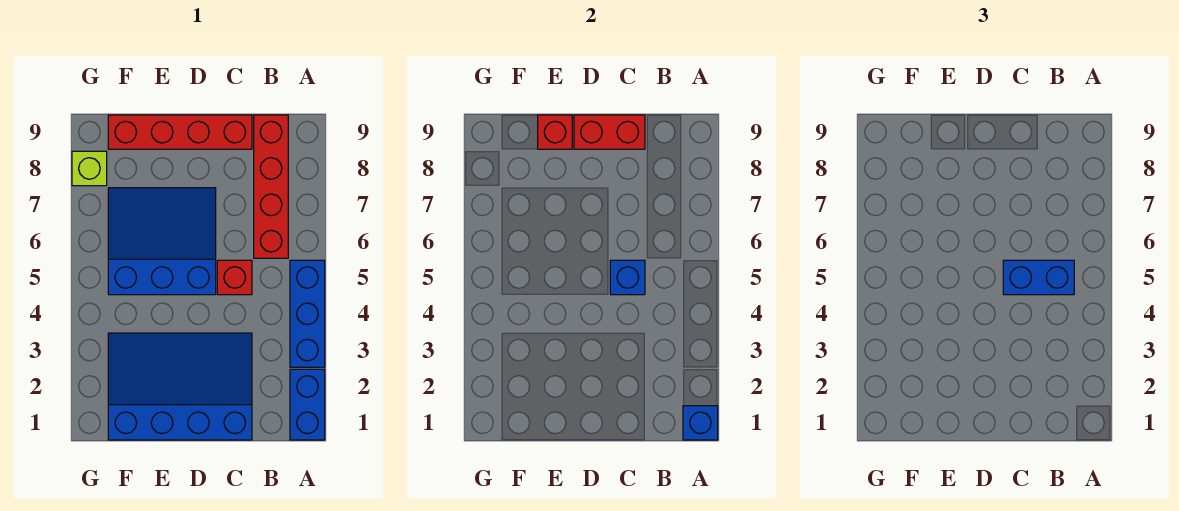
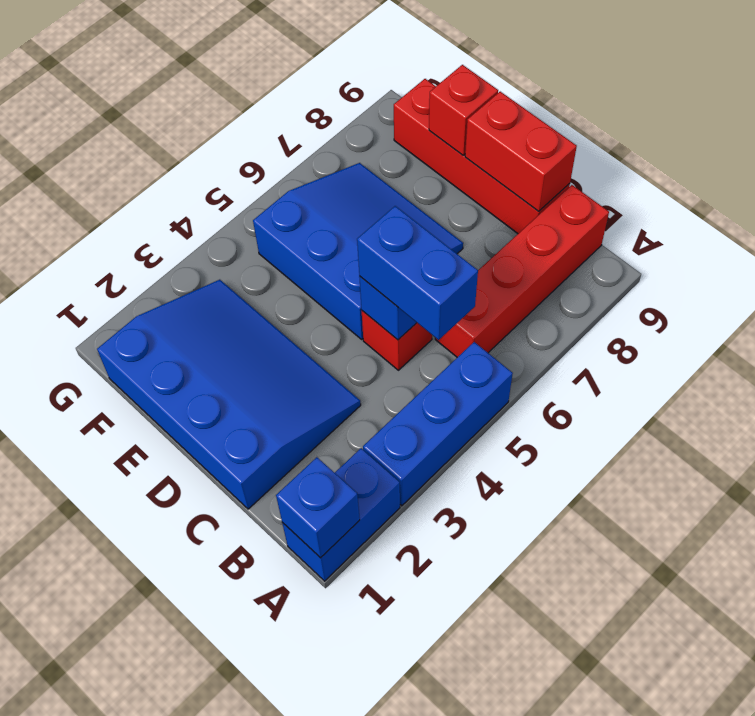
lime 1x1 brick [72,151,107,186] -> none

